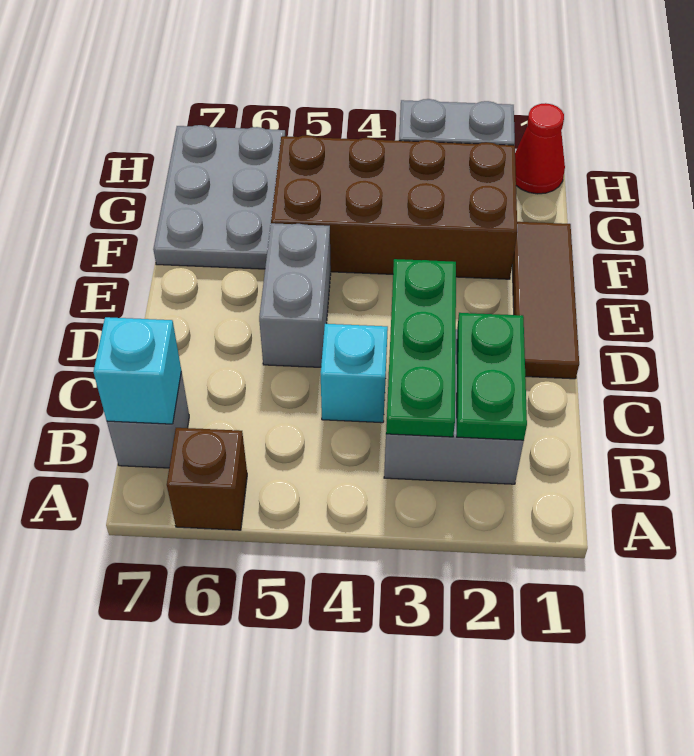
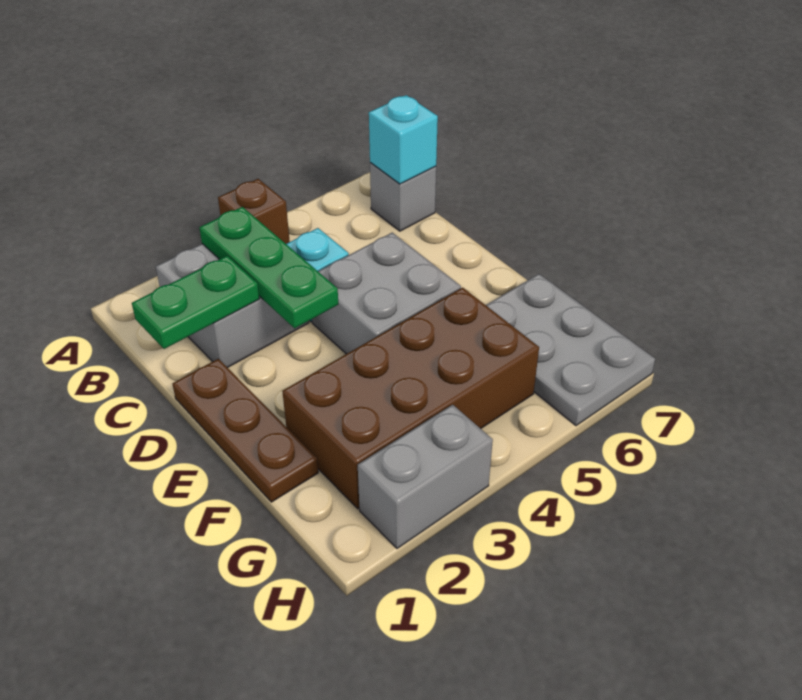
brown 1x1 brick [167,428,247,530] -> brown 1x1 brick moved to [218,179,290,244]
green 1x2 plate [457,313,527,441] -> green 1x2 plate turned to [132,256,259,349]
brown 1x3 tile [512,222,579,379] -> brown 1x3 plate [173,359,318,502]
grey 1x2 brick [259,223,331,367] -> grey 2x2 brick [312,233,461,354]
red 1x1 cone [515,103,565,194] -> none

